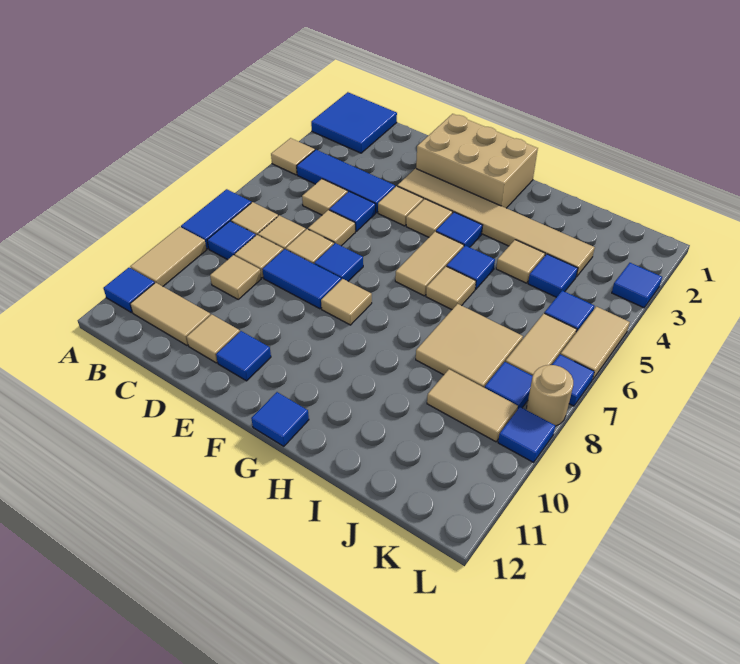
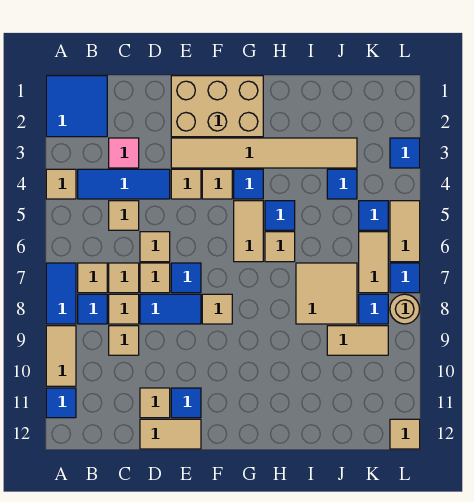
tan 1x2 tile [130,283,210,345] -> tan 1x2 tile moved to [140,419,201,449]
none -> pink 1x1 tile [109,138,139,168]
blue 1x1 tile [329,191,376,231] -> none
blue 1x1 tile [251,392,309,446] -> none
tan 1x1 tile [496,240,545,283] -> tan 1x1 tile moved to [390,419,420,449]
blue 1x1 tile [498,407,555,462] -> none

